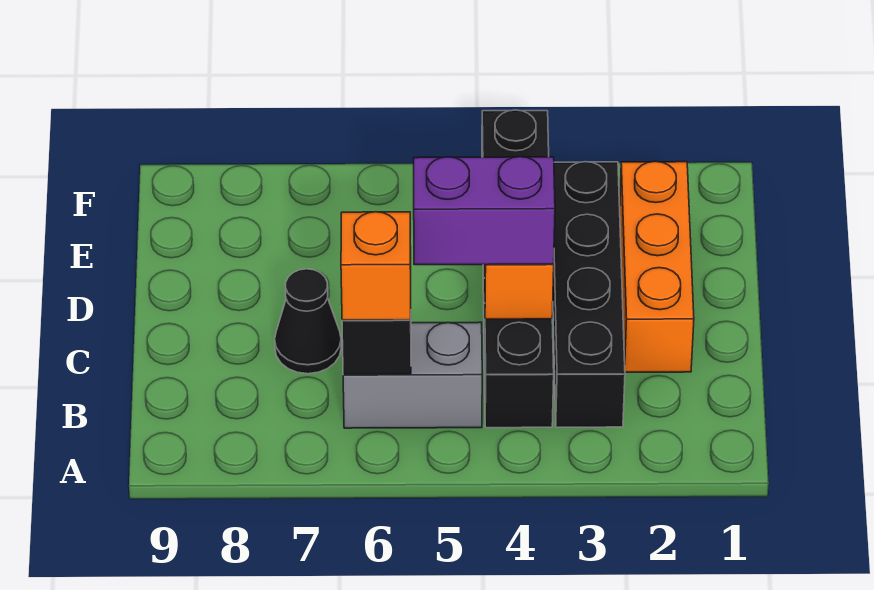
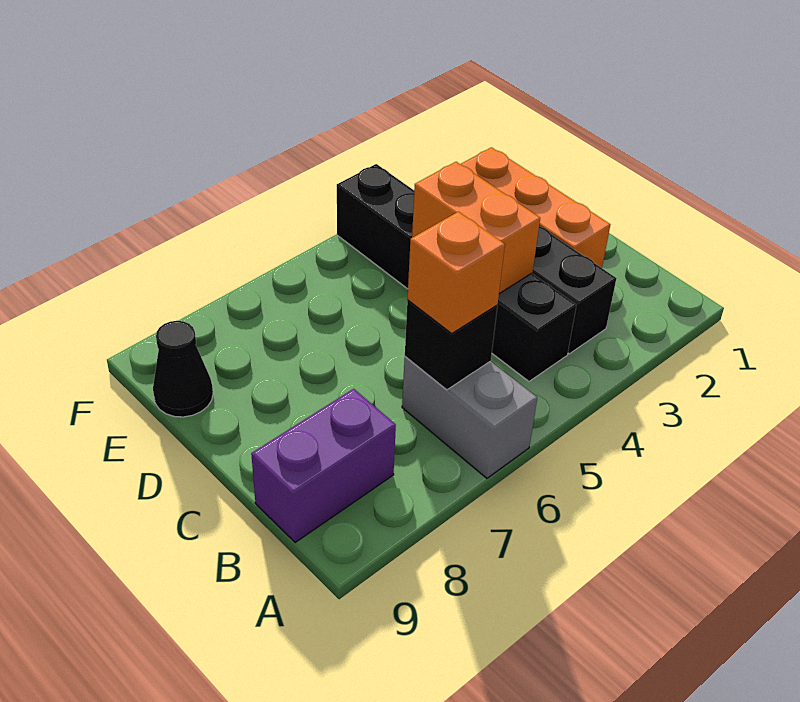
grey 1x2 brick [343,322,482,428] -> grey 1x2 brick turned to [402,357,537,478]
purple 1x2 brick [414,157,555,265] -> purple 1x2 brick moved to [251,389,396,543]
black 1x1 cone [275,269,341,374] -> black 1x1 cone moved to [153,321,213,417]

